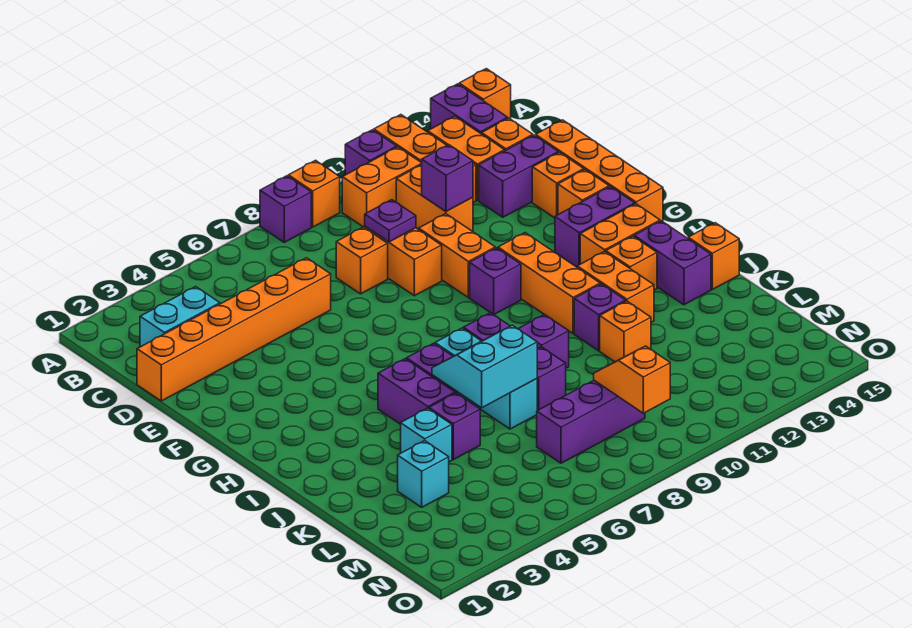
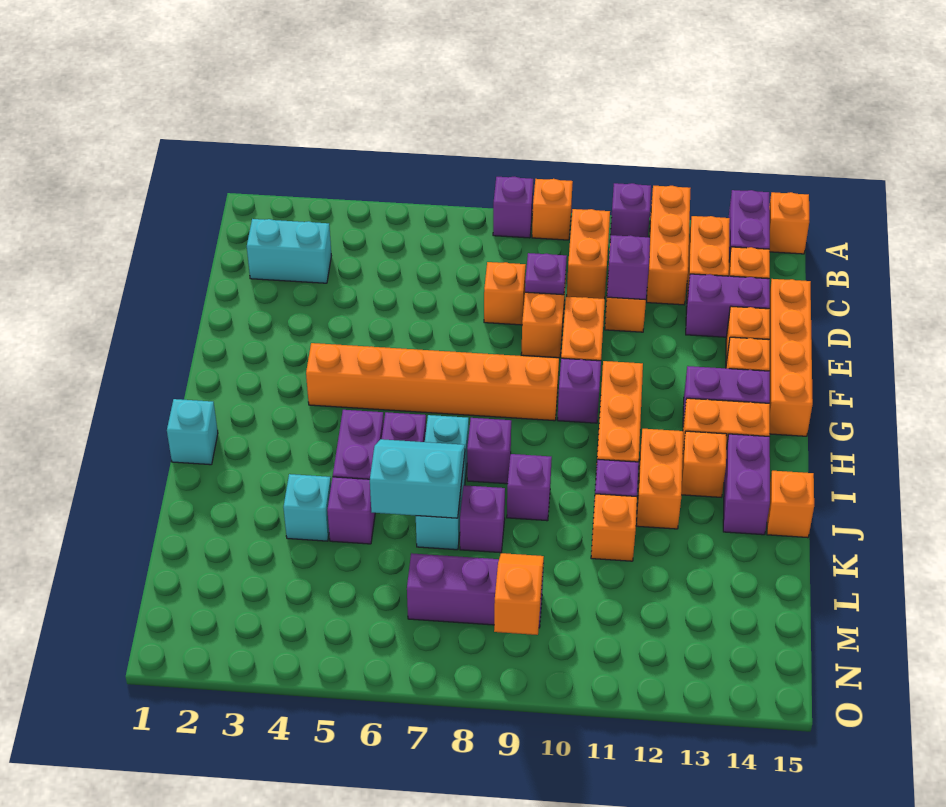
orange 1x2 brick [342,147,422,228] -> orange 1x2 brick turned to [567,209,610,299]
orange 1x6 brick [137,258,331,401] -> orange 1x6 brick moved to [306,343,559,421]
cyan 1x1 brick [398,441,449,507] -> cyan 1x1 brick moved to [167,399,218,465]

